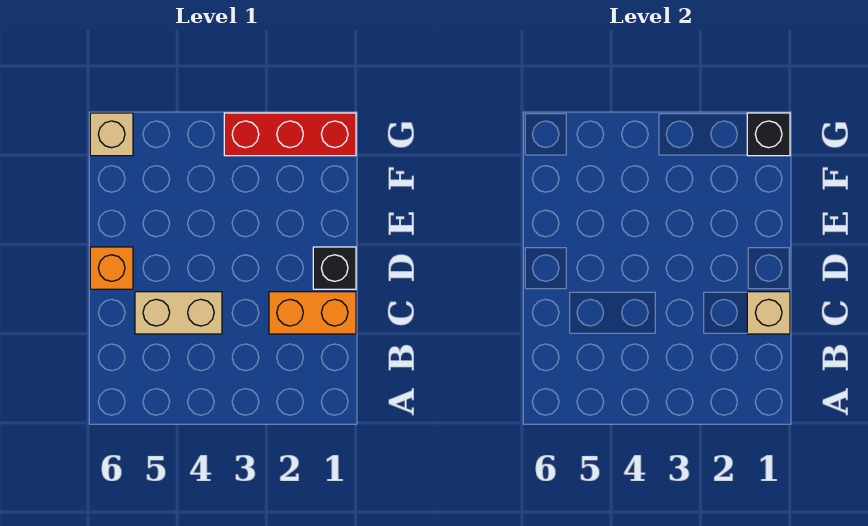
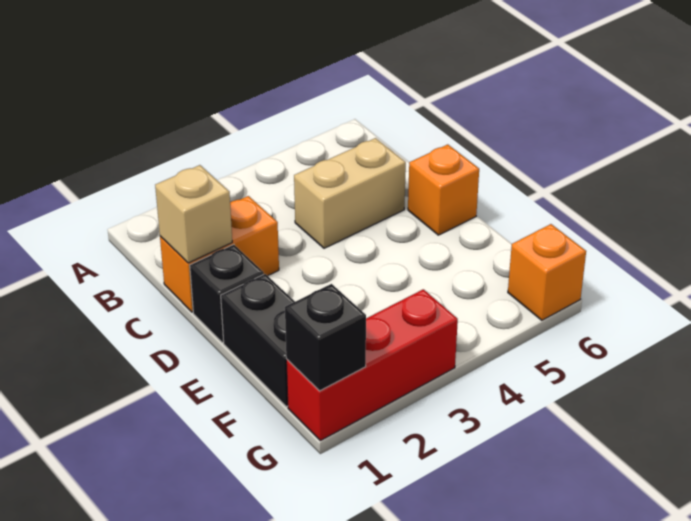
none -> black 1x2 brick [221,274,295,407]
tan 1x1 brick [90,113,133,156] -> orange 1x1 brick [508,224,586,320]

